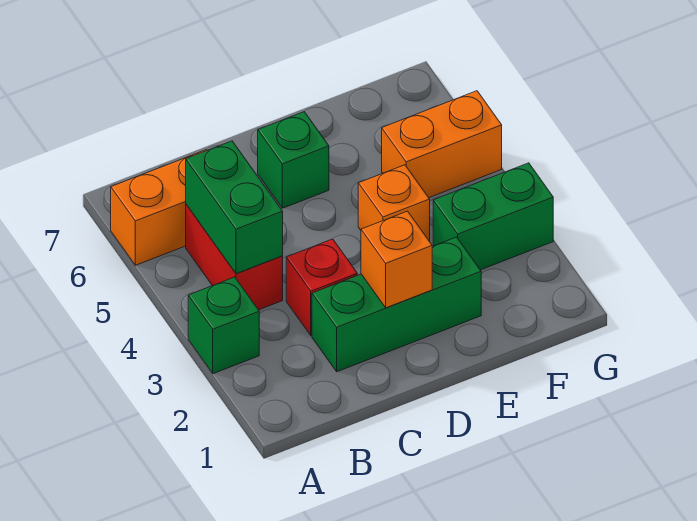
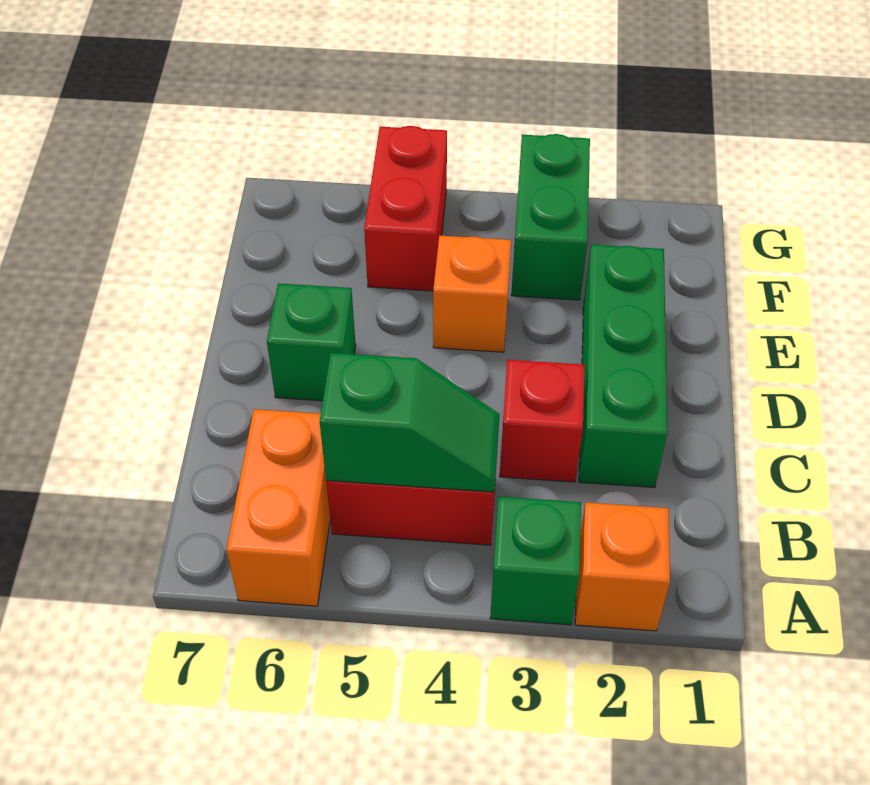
green 1x2 brick [186,141,283,274] -> green 1x2 slope [320,353,500,492]
orange 1x1 brick [361,211,432,308] -> orange 1x1 brick moved to [575,503,670,631]
orange 1x2 brick [382,91,502,198] -> red 1x2 brick [364,126,447,291]

